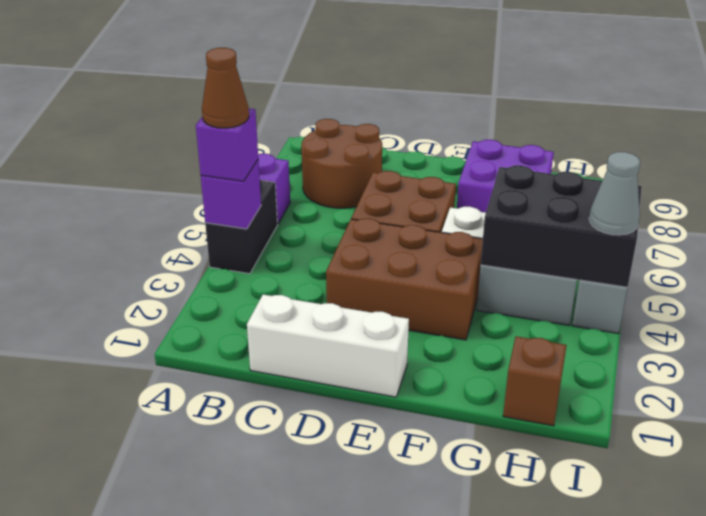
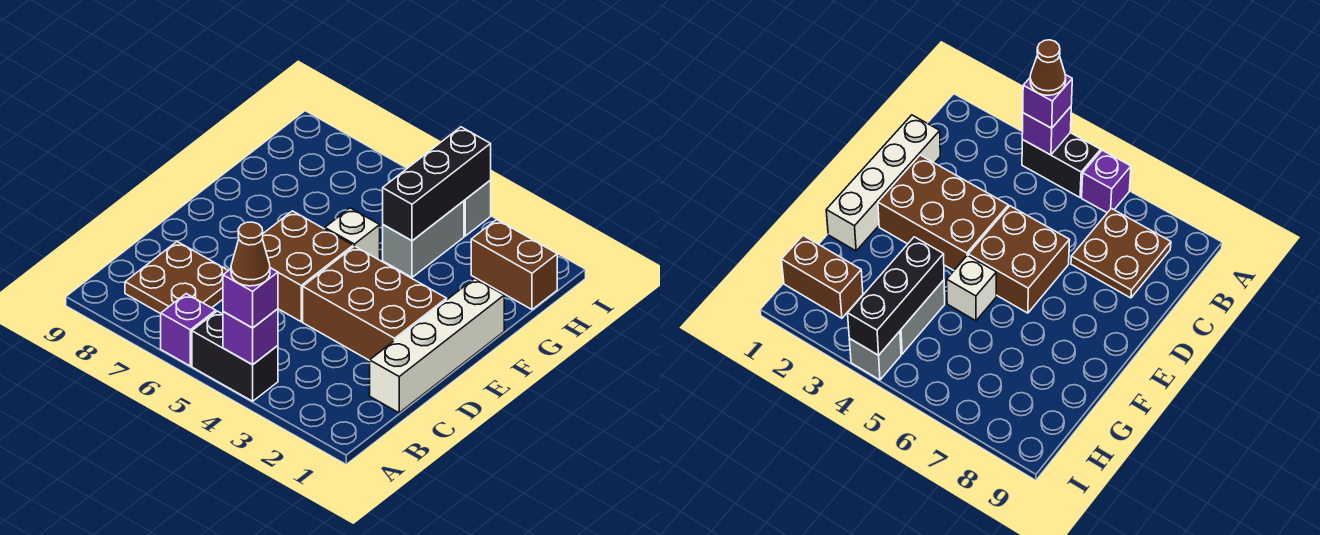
brown 2x2 round brick [301,119,382,208] -> brown 2x2 plate [125,242,228,314]
white 1x3 brick [247,294,409,397] -> white 1x4 brick [370,278,504,413]
brown 2x3 brick [326,218,483,340] -> brown 2x3 brick turned to [303,246,447,361]
purple 2x2 brick [457,140,554,213] -> none
black 2x3 brick [481,165,642,287] -> black 1x3 brick [383,127,491,241]
brown 1x1 brick [503,336,567,426] -> brown 1x2 brick [471,219,557,310]
grey 1x1 cone [589,152,640,235] -> none

